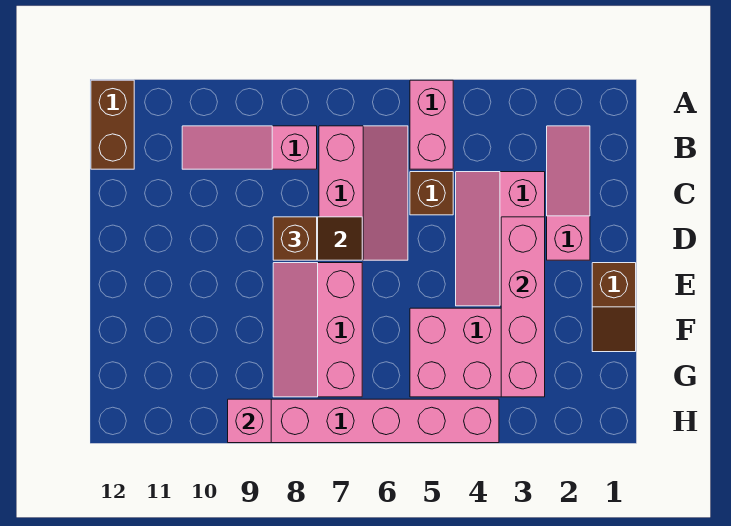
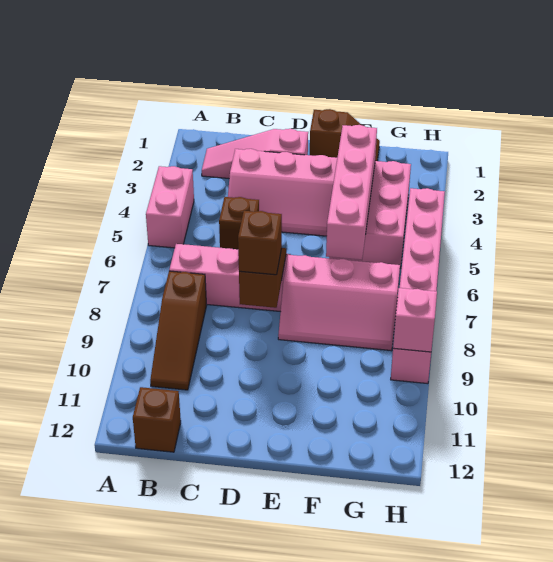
pink 1x2 brick [410,80,453,169] -> pink 1x2 brick turned to [146,166,194,248]
brown 1x2 brick [91,80,134,169] -> brown 1x1 brick [133,387,181,452]
pink 1x3 slope [182,126,317,169] -> brown 1x3 slope [150,271,206,390]
pink 1x4 brick [501,217,545,397] -> pink 1x4 brick turned to [326,125,377,260]

